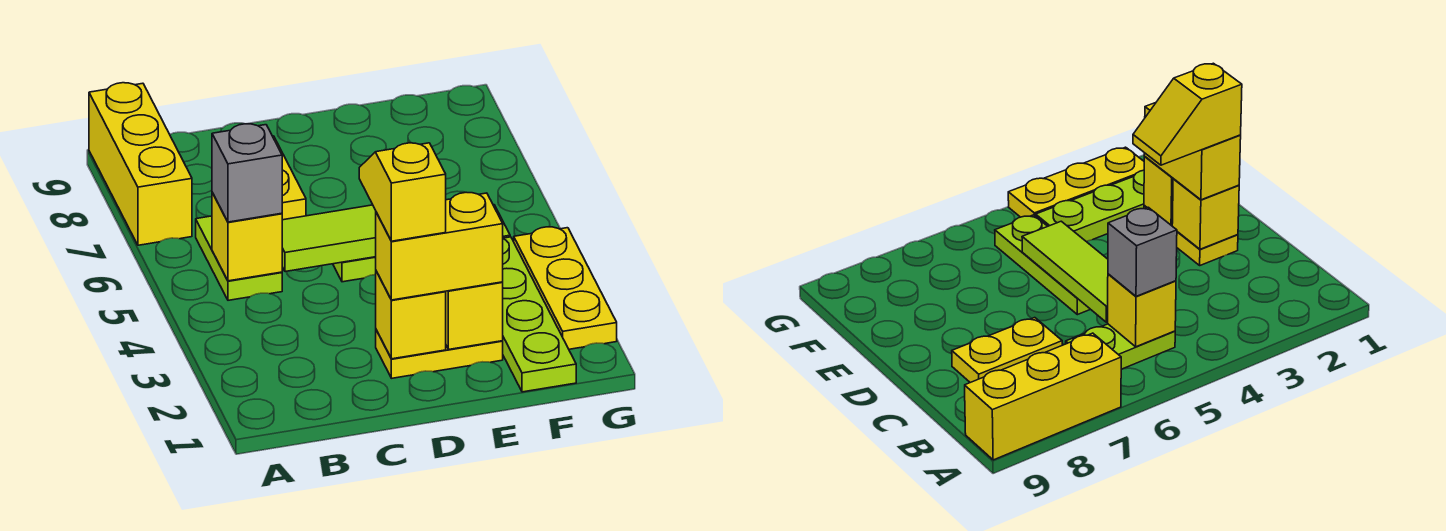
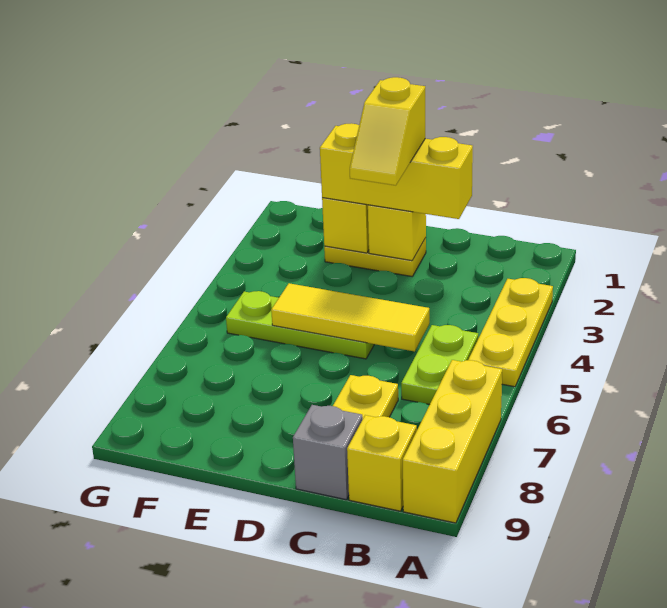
yellow 1x1 brick [212,193,282,281] -> yellow 1x1 brick moved to [347,415,417,511]
grey 1x1 brick [212,124,282,222] -> grey 1x1 brick moved to [293,405,363,500]
lime 1x3 tile [282,205,376,272] -> yellow 1x3 tile [271,283,429,352]
yellow 1x2 brick [376,192,503,300] -> yellow 1x3 brick [320,123,473,219]
lime 1x4 plate [503,237,576,392] -> none
yellow 1x3 plate [514,227,617,349] -> yellow 1x3 plate moved to [468,278,553,387]

